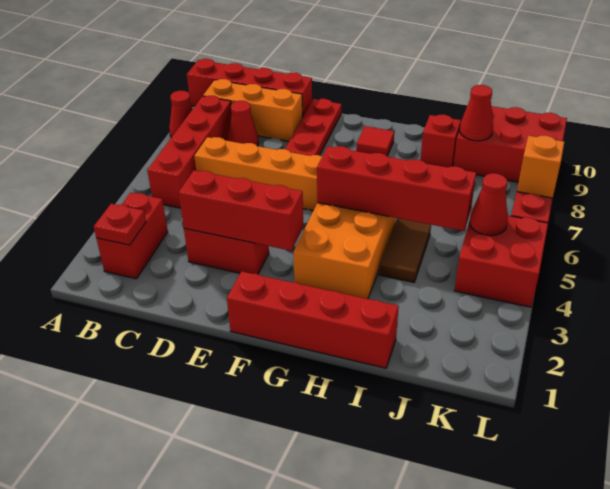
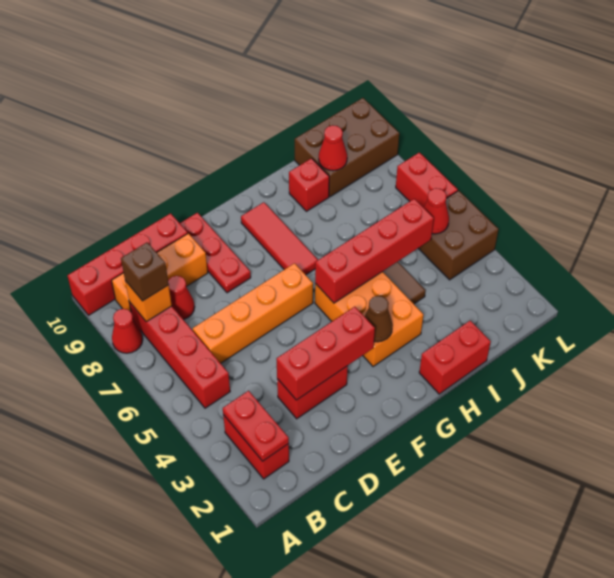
red 1x1 plate [94,204,146,245] -> red 1x2 plate [223,391,289,461]
none -> brown 1x1 brick [121,242,169,301]
red 1x4 brick [227,271,399,368] -> red 1x2 brick [419,321,491,394]
none -> brown 1x1 cone [365,296,393,342]
red 1x1 tile [356,126,394,156] -> red 1x3 tile [241,202,318,275]
red 2x3 brick [453,106,567,182] -> brown 2x3 brick [295,98,399,197]
red 2x2 brick [455,216,548,307] -> brown 2x2 brick [418,191,499,280]
orange 1x1 brick [517,136,564,198] -> orange 1x1 brick moved to [125,281,172,322]

